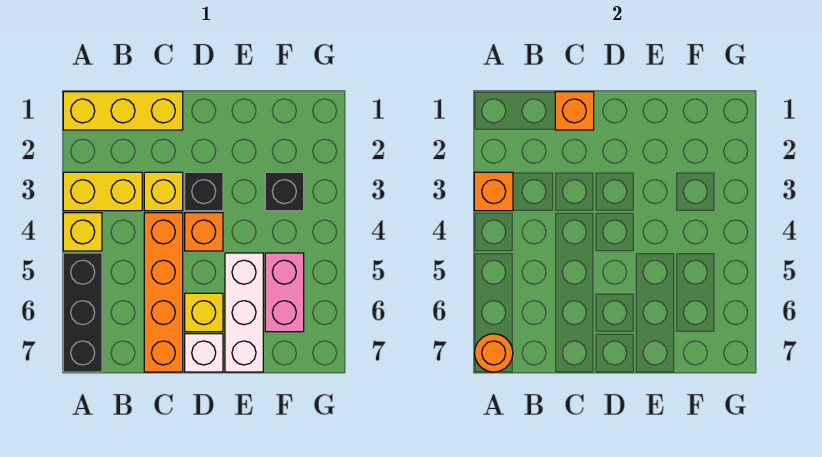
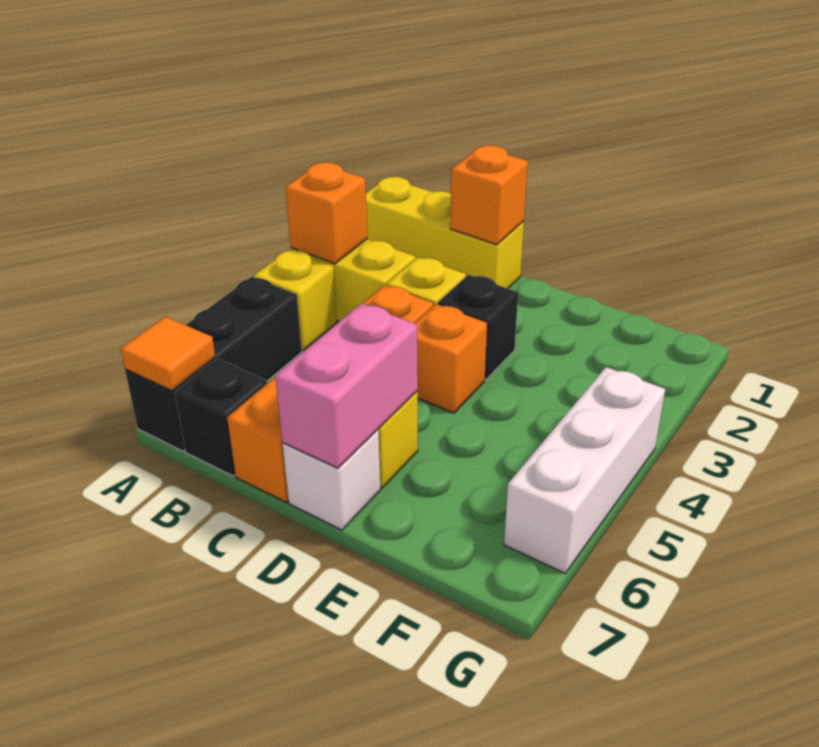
orange 1x1 round brick [475,334,513,372] -> orange 1x1 tile [121,317,215,391]
white 1x3 brick [225,253,263,372] -> white 1x3 brick moved to [504,367,665,573]
black 1x1 brick [265,172,304,211] -> black 1x1 brick moved to [175,359,267,476]
pink 1x2 brick [265,253,304,332] -> pink 1x2 brick moved to [275,303,418,468]

